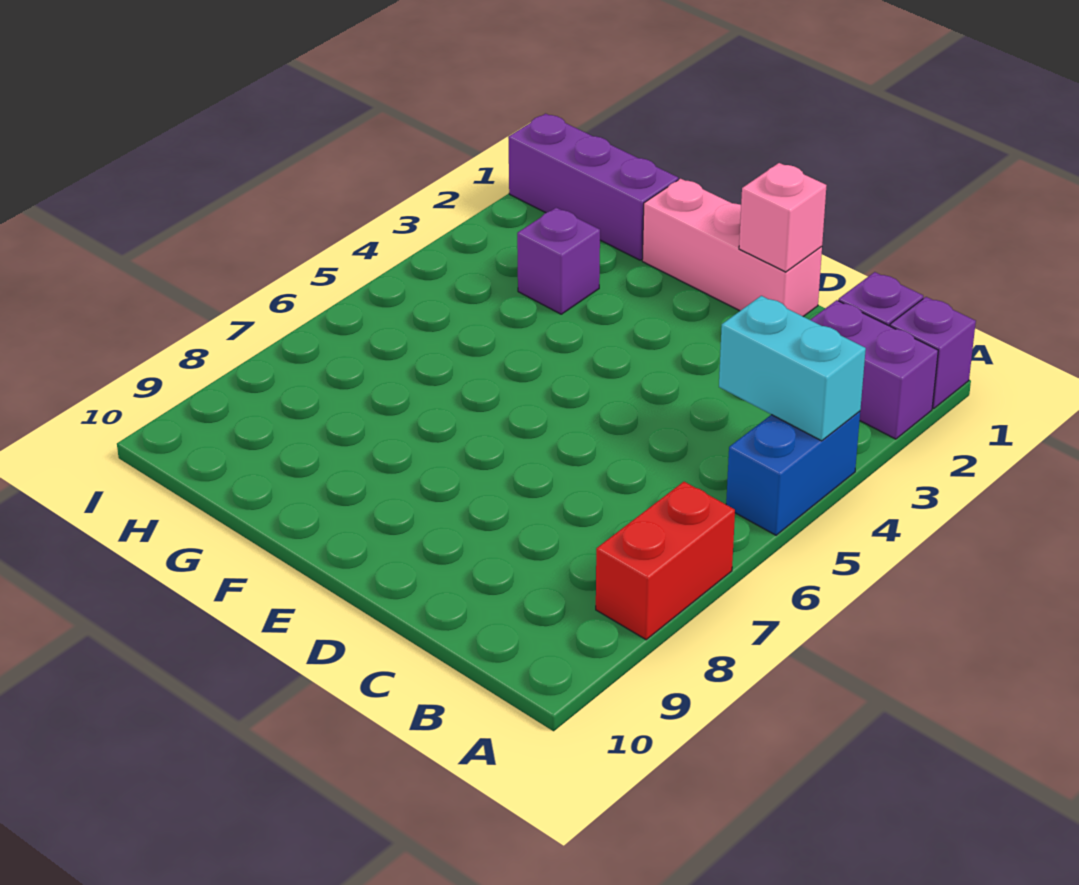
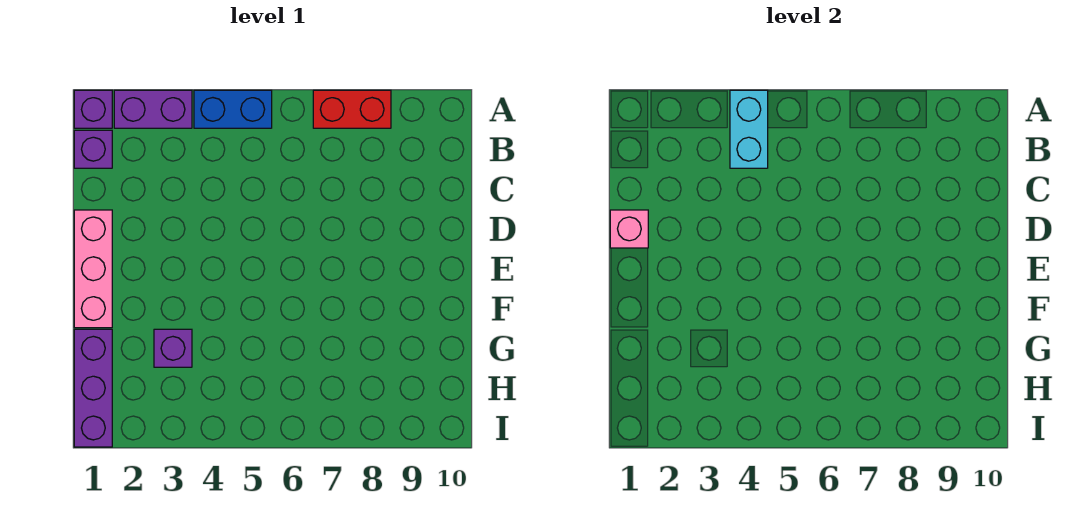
purple 1x2 brick [811,300,938,439] -> purple 1x2 brick turned to [114,90,192,128]

